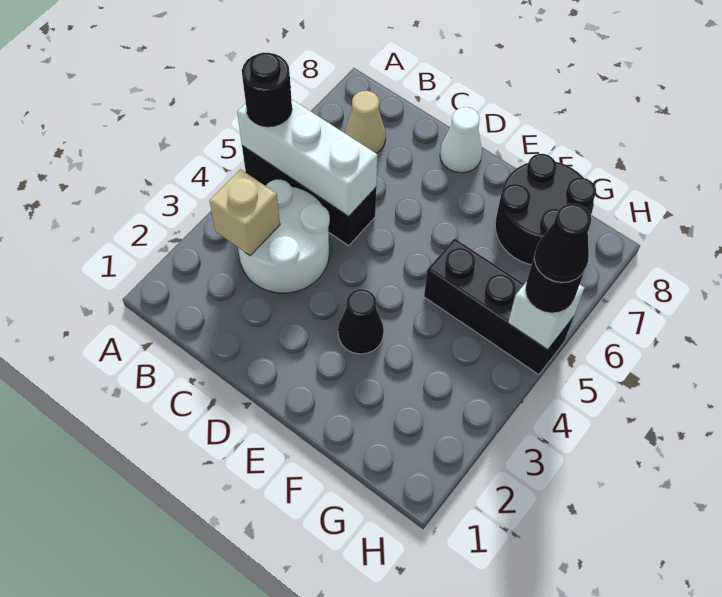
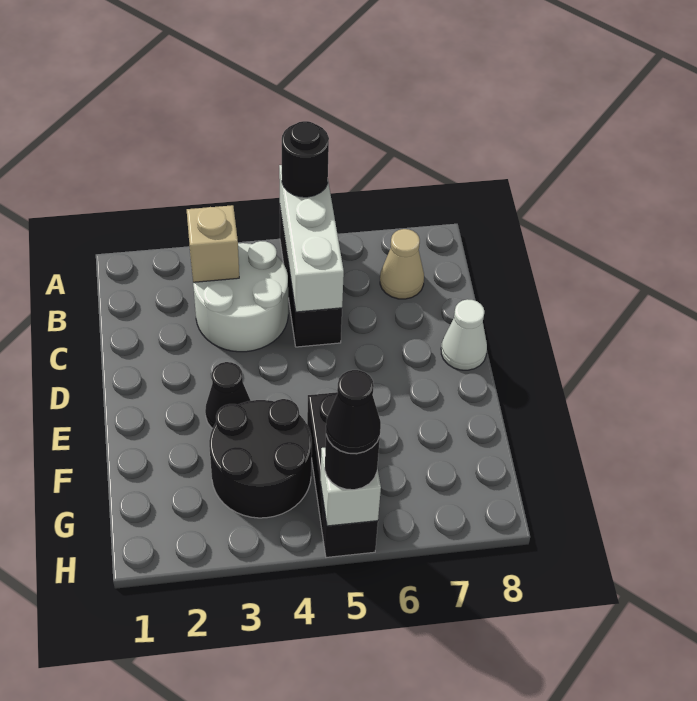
black 2x2 round brick [495,154,596,265] -> black 2x2 round brick moved to [209,399,312,518]

